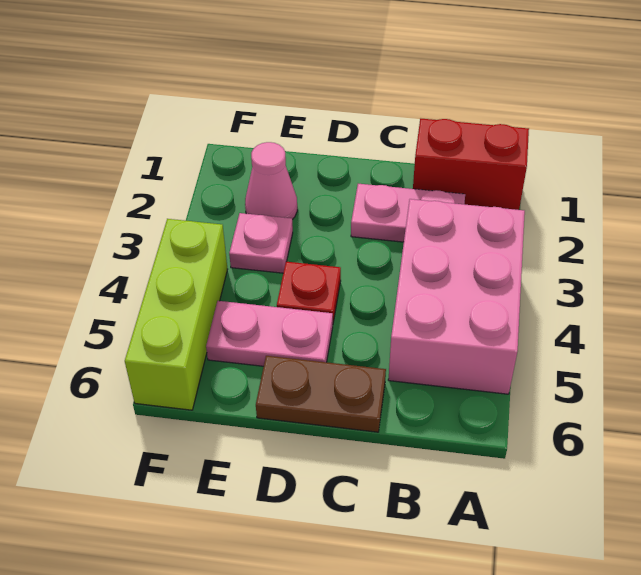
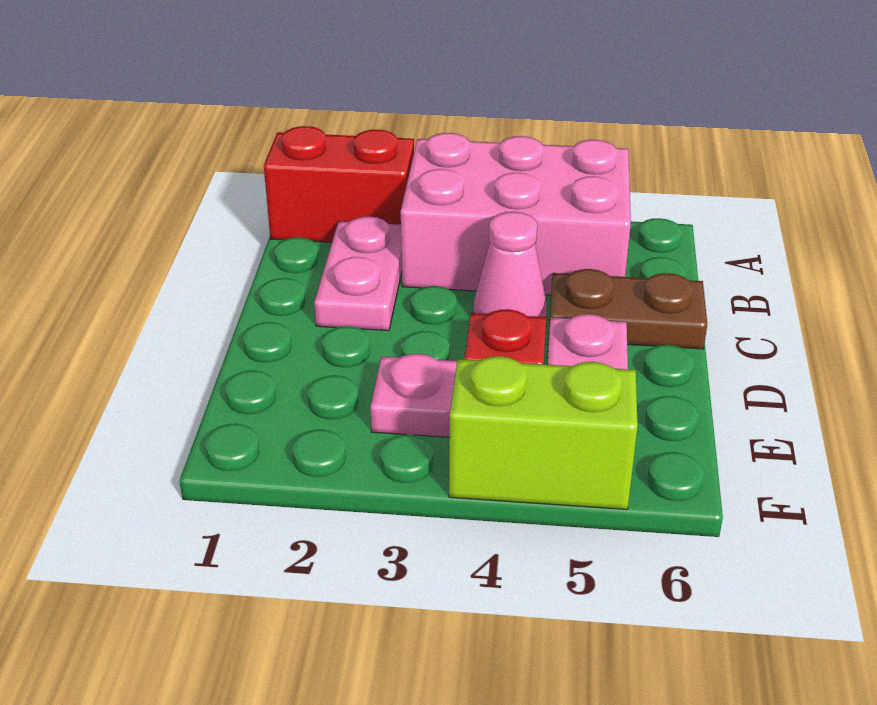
red 1x2 brick [413,119,529,210] -> red 1x2 brick turned to [264,126,414,242]
brown 1x2 plate [256,356,386,432] -> brown 1x2 plate turned to [549,269,707,349]
pink 1x1 cone [245,142,297,220] -> pink 1x1 cone moved to [473,212,547,317]
lime 1x3 brick [125,219,228,410] -> lime 1x2 brick [449,356,638,509]

